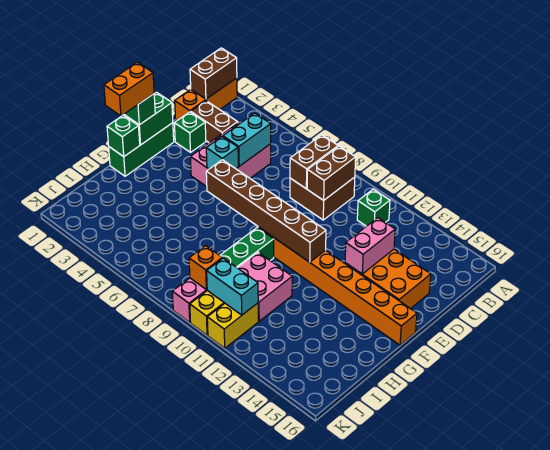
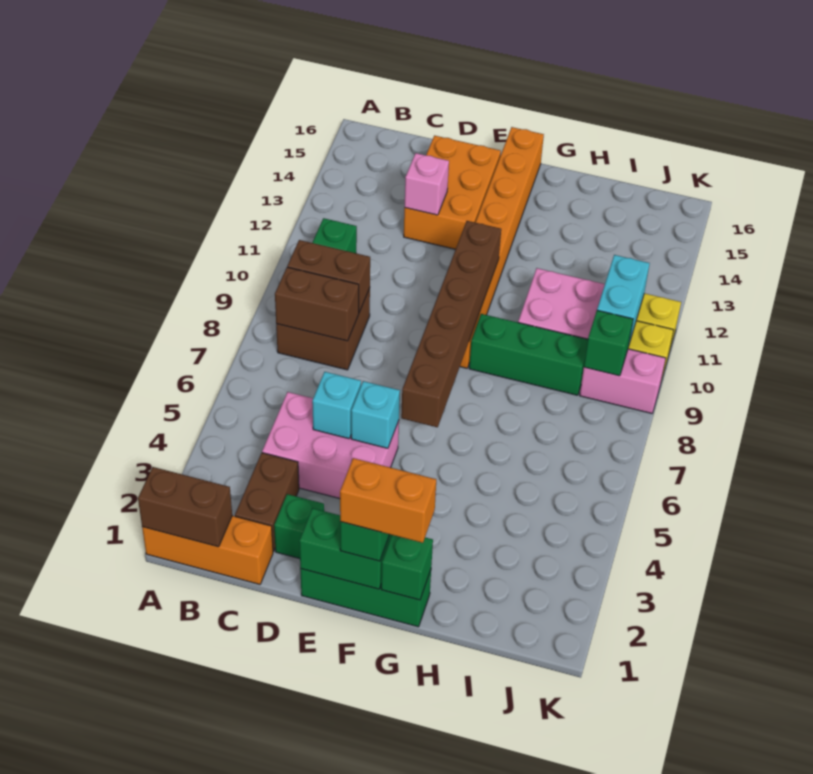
cyan 1x2 brick [223,113,271,166] -> cyan 1x1 brick [312,372,361,439]
pink 1x2 brick [345,218,395,274] -> pink 1x1 brick [405,153,449,215]
orange 1x1 brick [189,246,222,290] -> green 1x1 brick [584,310,633,376]

